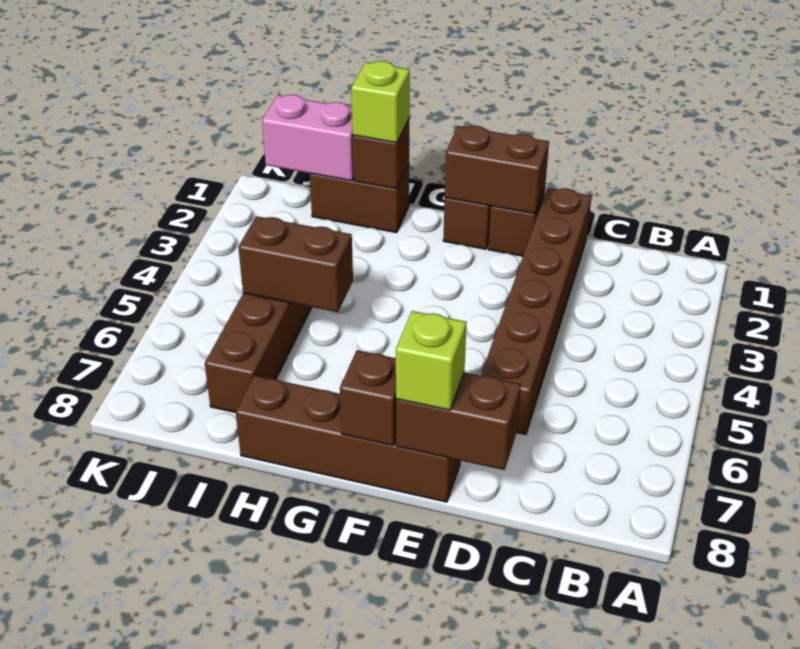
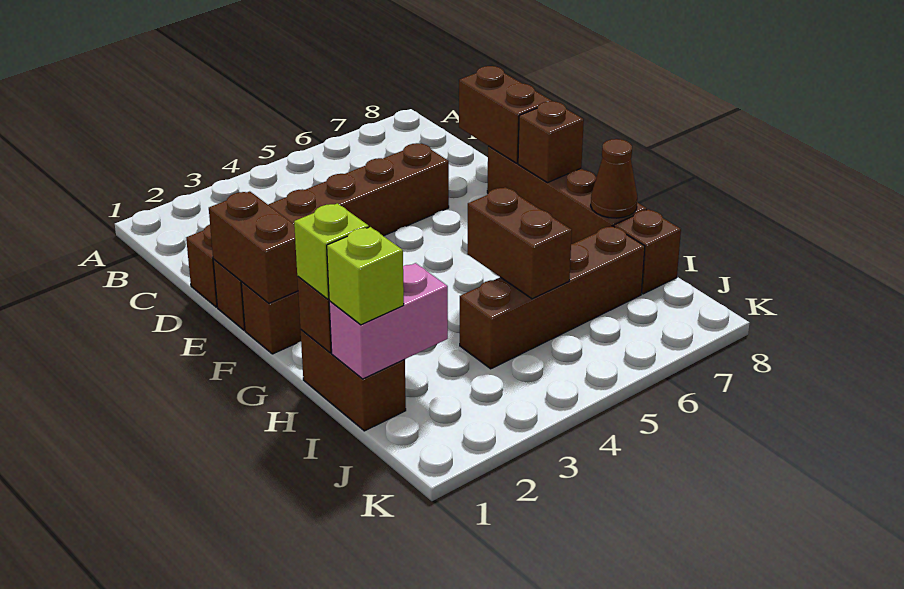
lime 1x1 brick [396,311,467,410] -> lime 1x1 brick moved to [327,227,404,325]
none -> brown 1x1 cone [591,139,637,218]
pink 1x2 brick [262,95,354,181] -> pink 1x2 brick turned to [329,263,448,379]
none -> brown 1x1 brick [614,209,681,294]

